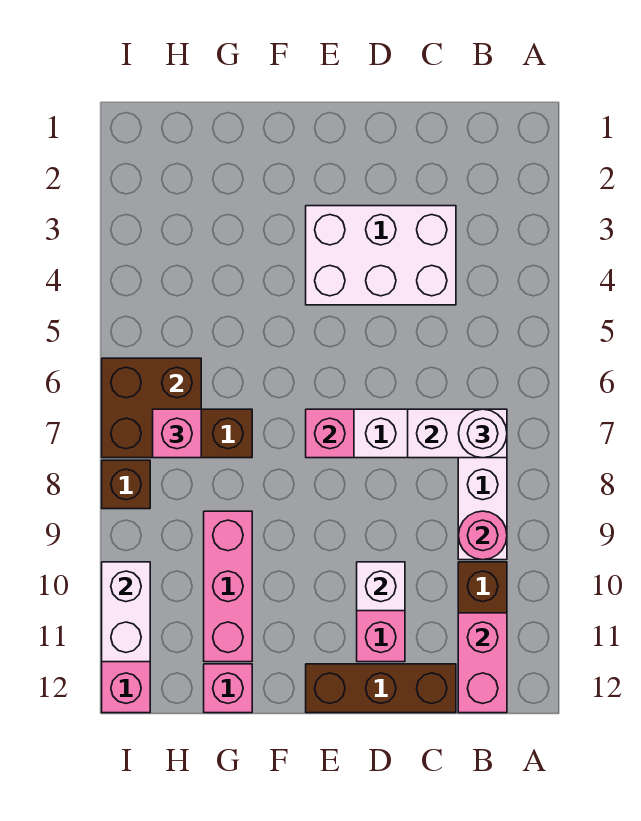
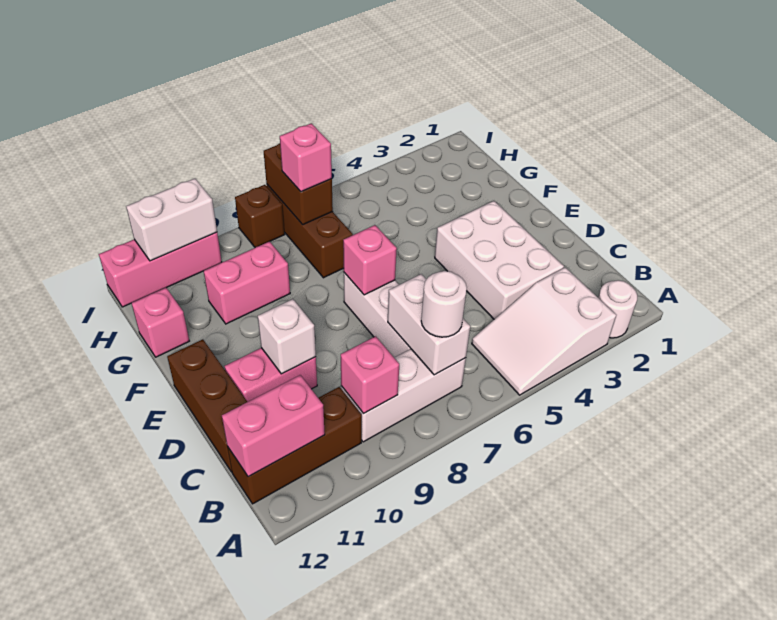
none -> white 1x1 round brick [598,280,637,338]
none -> white 2x3 slope [472,267,616,395]
pink 1x1 round brick [458,511,507,560] -> pink 1x1 brick [341,336,399,414]
pink 1x3 brick [204,511,252,662] -> pink 1x2 brick [204,241,290,324]
brown 2x2 brick [102,358,201,458] -> brown 1x2 brick [264,143,333,225]

